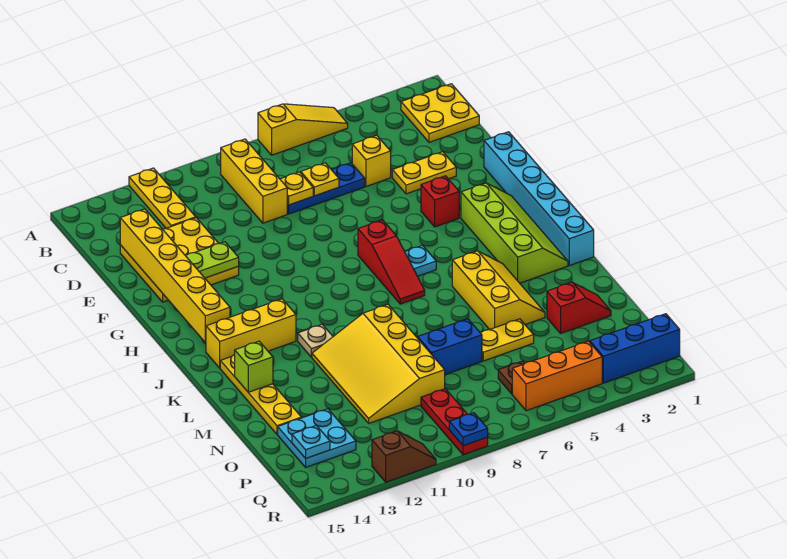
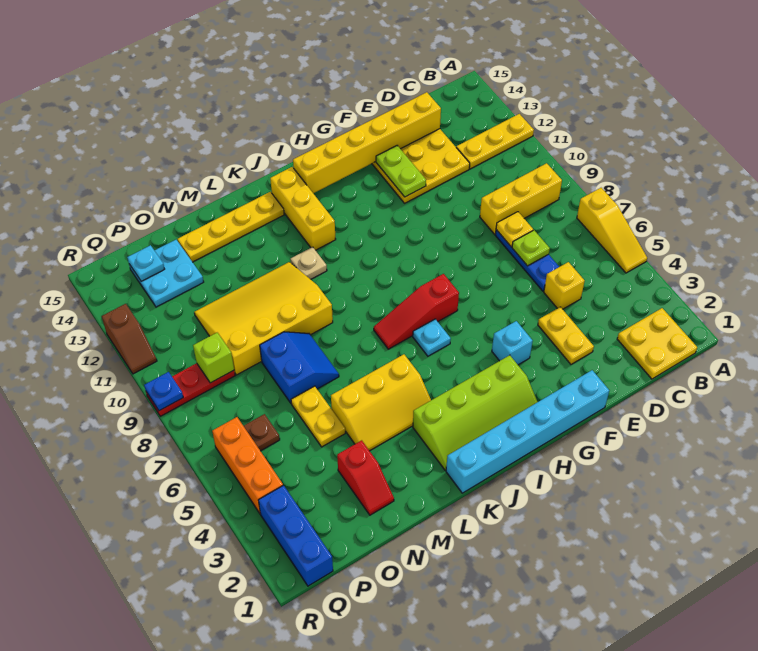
yellow 1x1 plate [301,163,339,196] -> lime 1x1 plate [512,230,550,266]
red 1x1 brick [421,176,459,227] -> cyan 1x1 brick [492,321,533,365]
lime 1x1 brick [235,341,273,392] -> lime 1x1 brick moved to [193,333,234,383]

